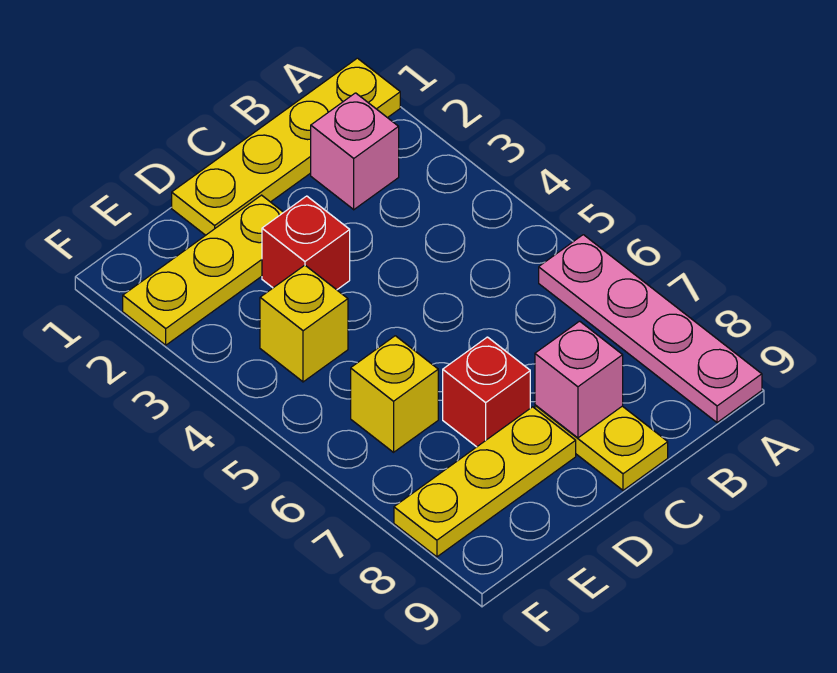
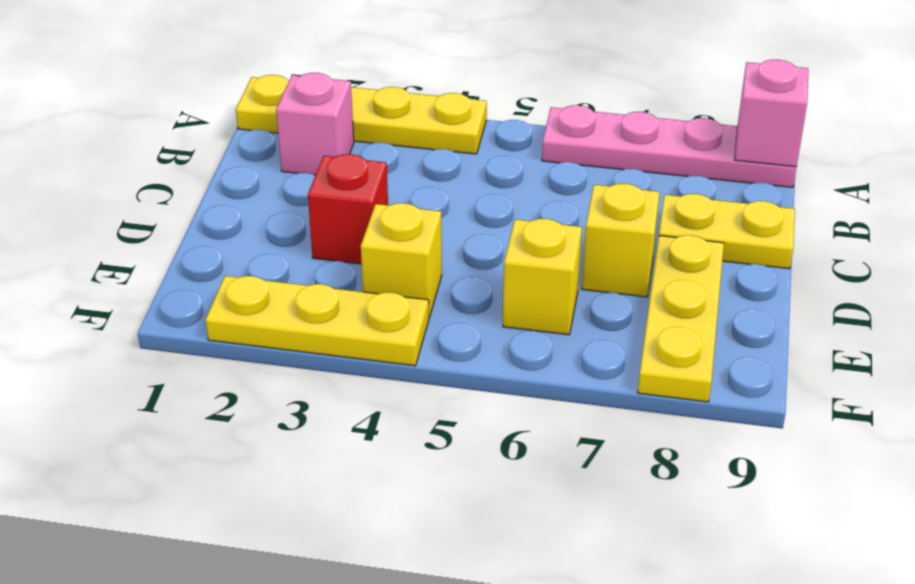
yellow 1x4 plate [172,58,400,235] -> yellow 1x4 plate turned to [236,75,487,154]
pink 1x1 brick [535,321,623,438] -> pink 1x1 brick moved to [735,60,808,167]
yellow 1x3 plate [123,195,284,345] -> yellow 1x3 plate turned to [206,276,429,366]
red 1x1 brick [443,337,530,447] -> yellow 1x1 brick [582,184,660,297]

